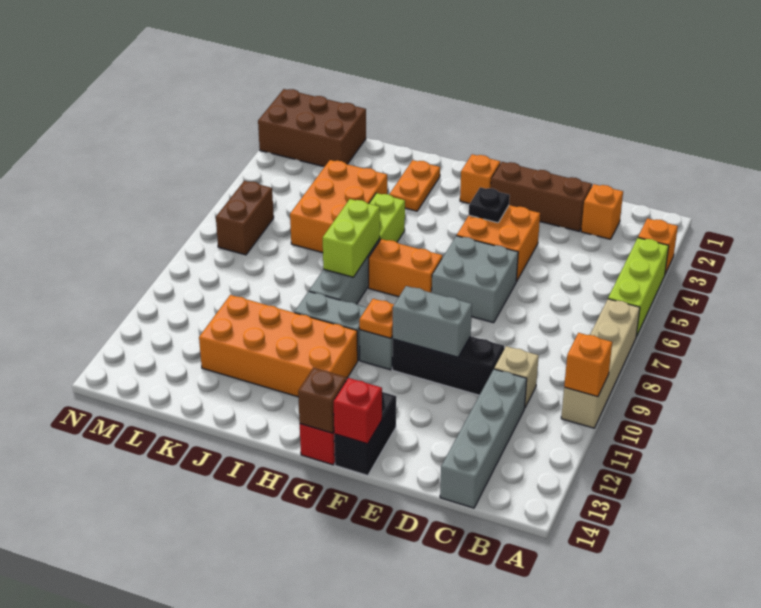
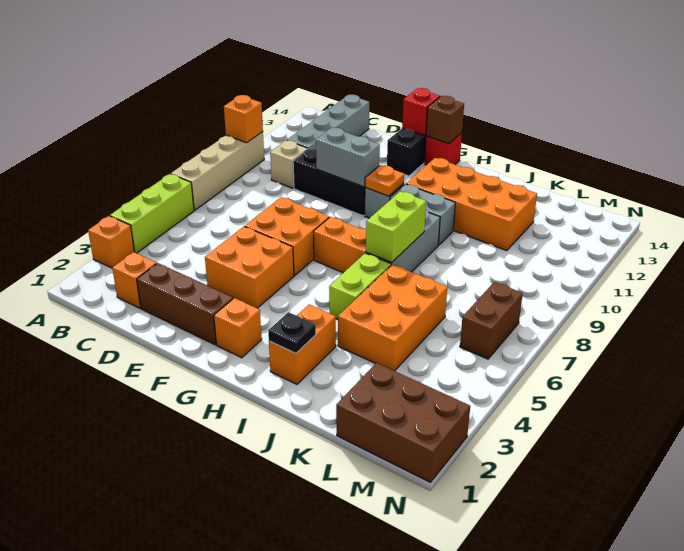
grey 2x2 brick [432,236,518,323] -> orange 2x2 brick [245,197,329,275]
black 1x1 plate [469,187,510,223] -> black 1x1 plate moved to [268,312,316,353]
orange 1x2 plate [389,160,440,211] -> orange 1x2 brick [269,305,336,384]

